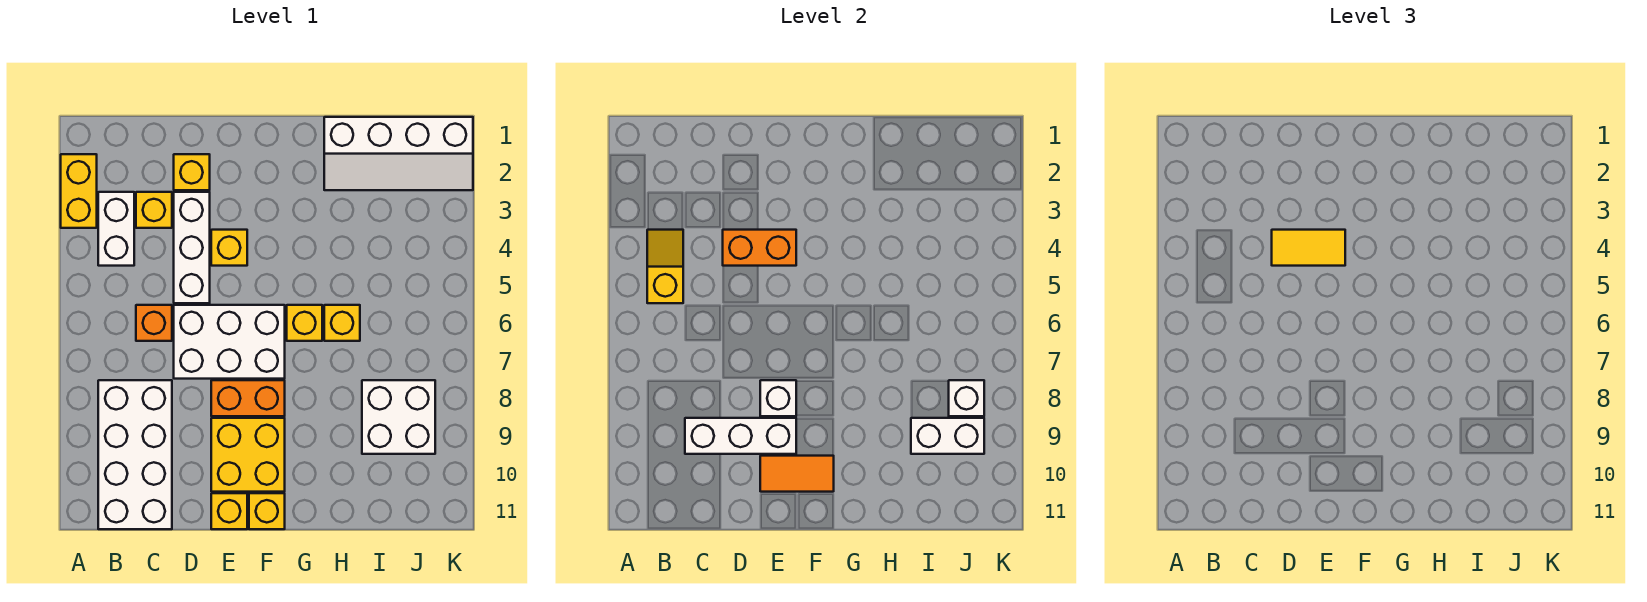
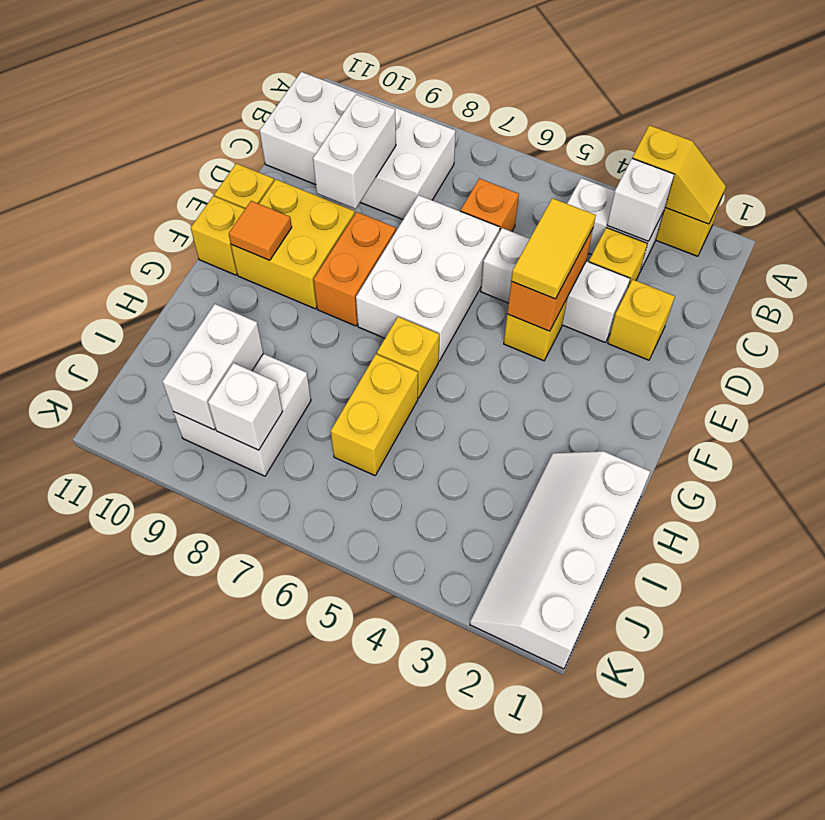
yellow 1x2 slope [647,230,683,303] -> yellow 1x2 slope moved to [633,125,726,224]
white 1x3 brick [685,418,796,454] -> white 1x2 brick [313,95,396,209]
white 1x1 brick [760,380,796,416] -> white 1x1 brick moved to [607,158,674,241]
orange 1x2 tile [760,456,834,492] -> orange 1x1 tile [229,201,292,260]
yellow 1x1 brick [324,305,360,341] -> yellow 1x2 brick [331,354,418,476]

